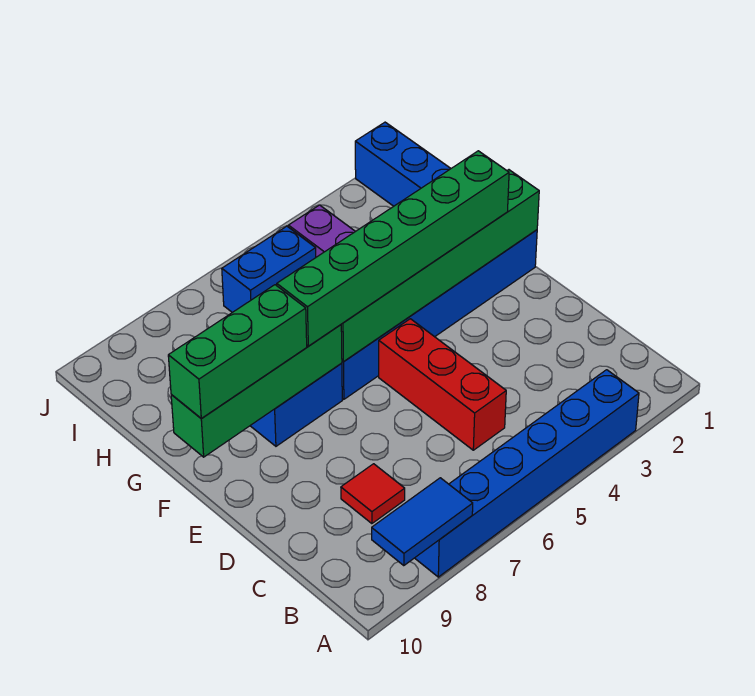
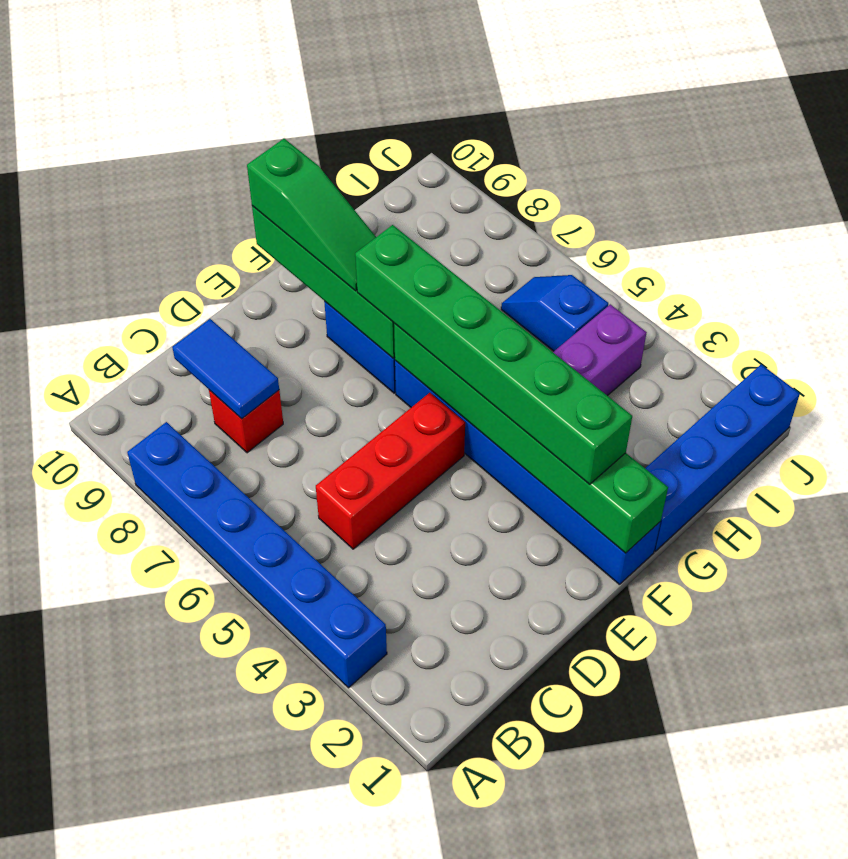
blue 1x2 tile [372,478,473,566] -> blue 1x2 tile moved to [172,319,279,419]
red 1x1 tile [341,464,405,524] -> red 1x1 brick [209,390,283,453]
green 1x3 brick [168,285,307,419] -> green 1x3 slope [247,139,376,291]
blue 1x2 brick [222,226,316,312] -> blue 1x2 slope [501,275,608,351]

